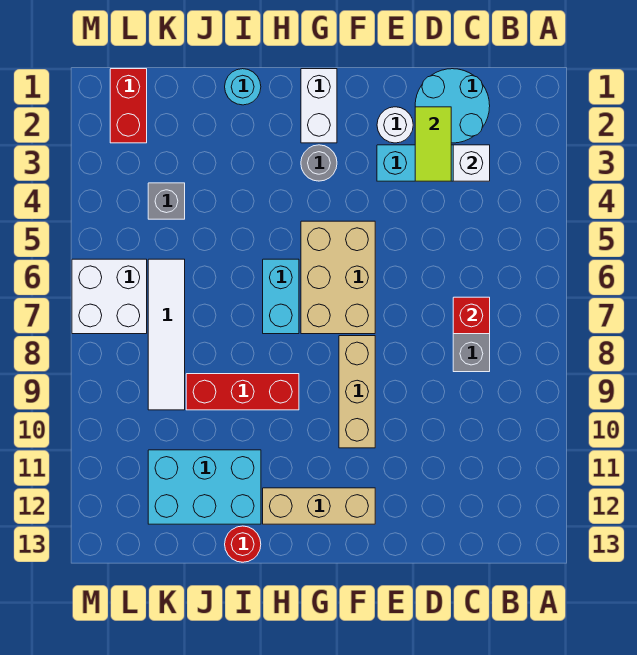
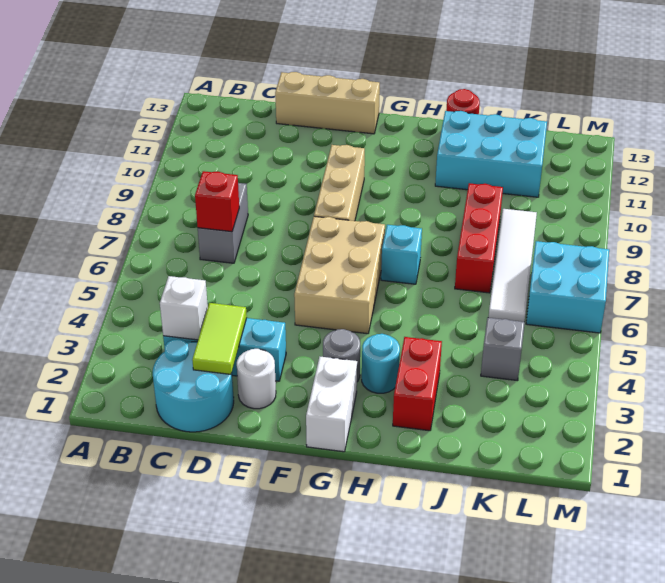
tan 1x3 brick [263,488,375,524] -> tan 1x3 brick moved to [275,72,380,134]
cyan 1x2 brick [263,259,299,334] -> cyan 1x1 brick [381,225,422,284]
red 1x3 brick [186,374,299,410] -> red 1x3 brick turned to [455,183,503,293]
cyan 1x1 round brick [225,69,261,105] -> cyan 1x1 round brick moved to [362,334,400,393]
red 1x2 brick [110,69,147,143] -> red 1x2 brick moved to [393,337,442,431]
white 2x2 brick [72,259,147,334] -> cyan 2x2 brick [526,241,609,333]

